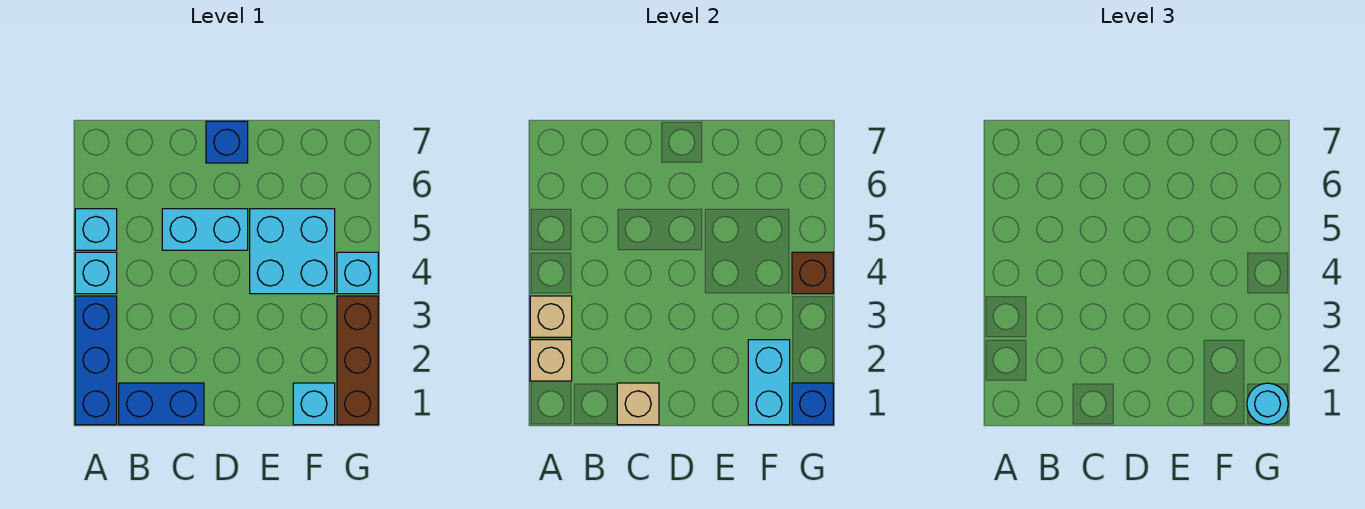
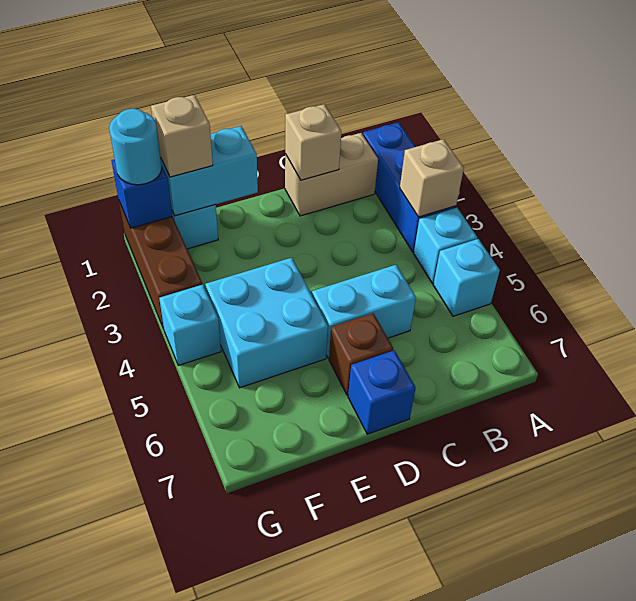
tan 1x1 brick [530,340,572,381] -> tan 1x1 brick moved to [151,95,213,177]
blue 1x2 brick [119,383,204,425] -> tan 1x2 brick [285,133,378,216]
cyan 1x2 brick [748,340,790,425] -> cyan 1x2 brick turned to [161,126,258,216]
brown 1x1 brick [792,252,833,294] -> brown 1x1 brick moved to [329,313,393,395]

